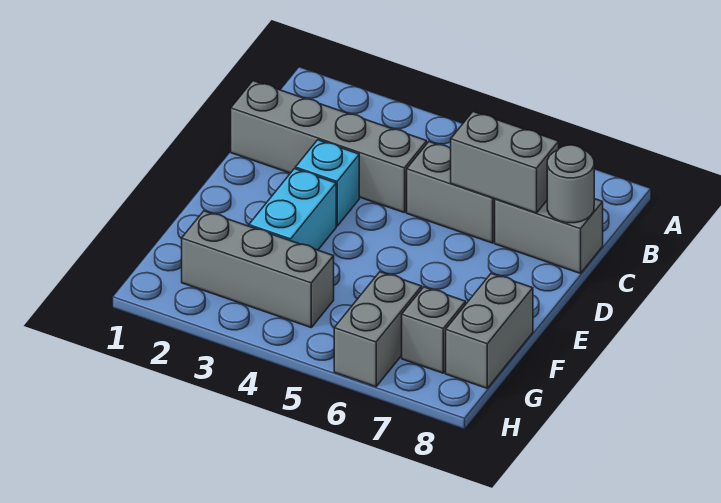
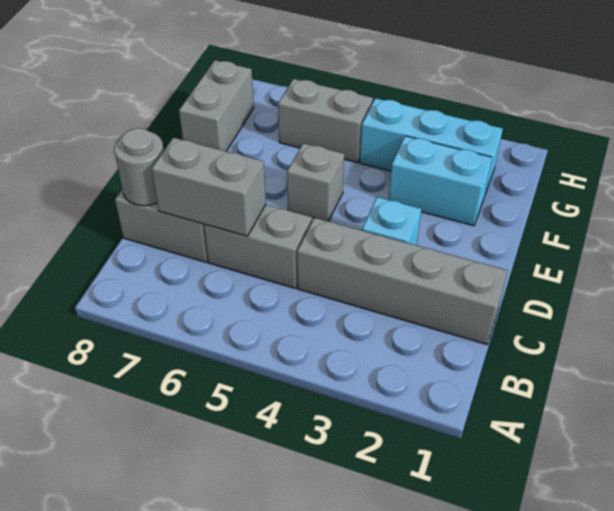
cyan 1x2 brick [249,169,336,250] -> cyan 1x2 brick turned to [389,136,492,226]
grey 1x3 brick [182,211,334,327] -> cyan 1x3 brick [360,98,503,194]
grey 1x2 brick [334,272,422,387] -> grey 1x2 brick turned to [278,79,373,163]
grey 1x1 brick [402,287,466,373] -> grey 1x1 brick moved to [287,143,344,221]

